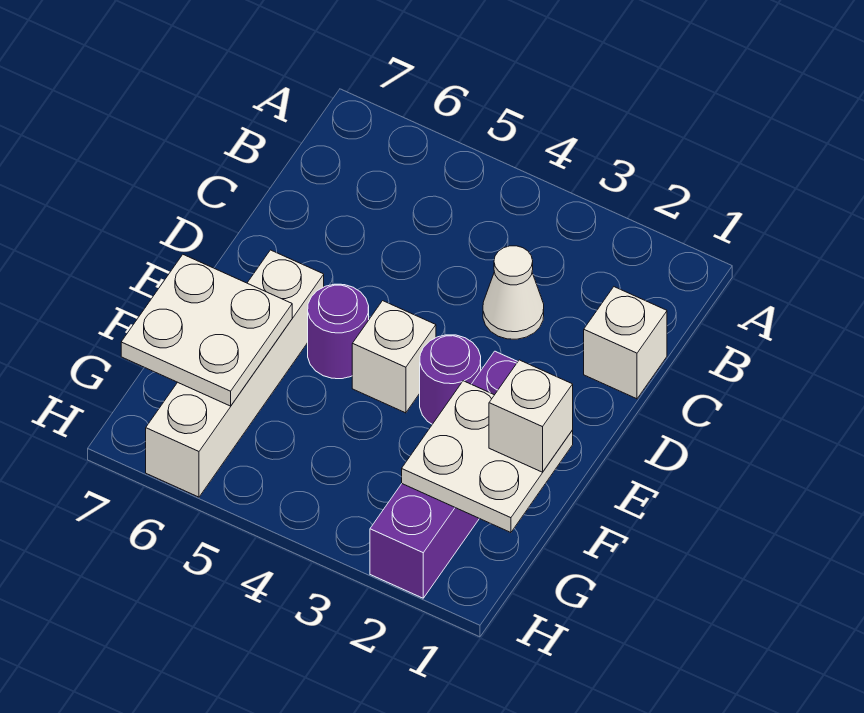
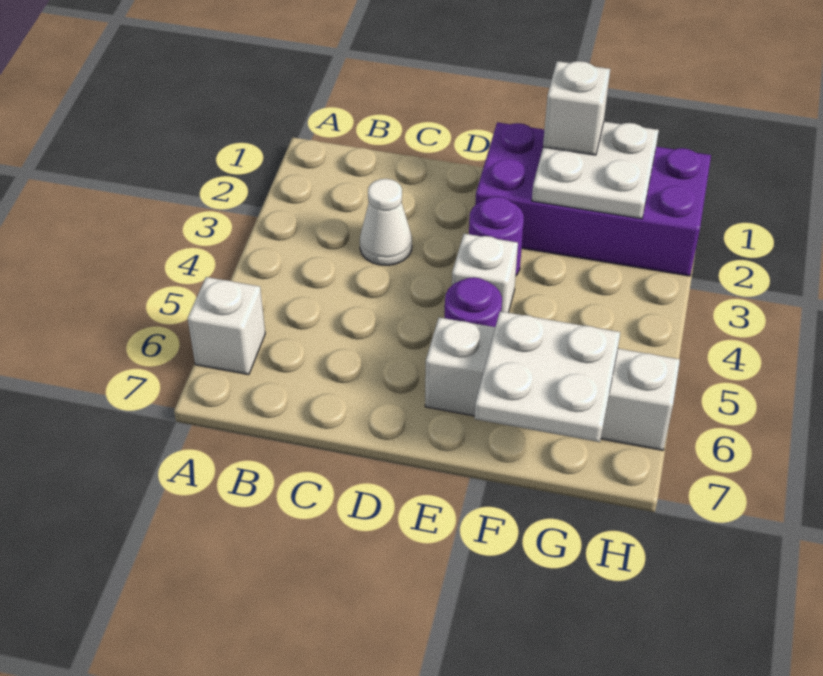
white 1x1 brick [584,287,667,399] -> white 1x1 brick moved to [188,277,265,375]
purple 1x4 brick [370,351,518,598] -> purple 2x4 brick [475,122,711,276]

